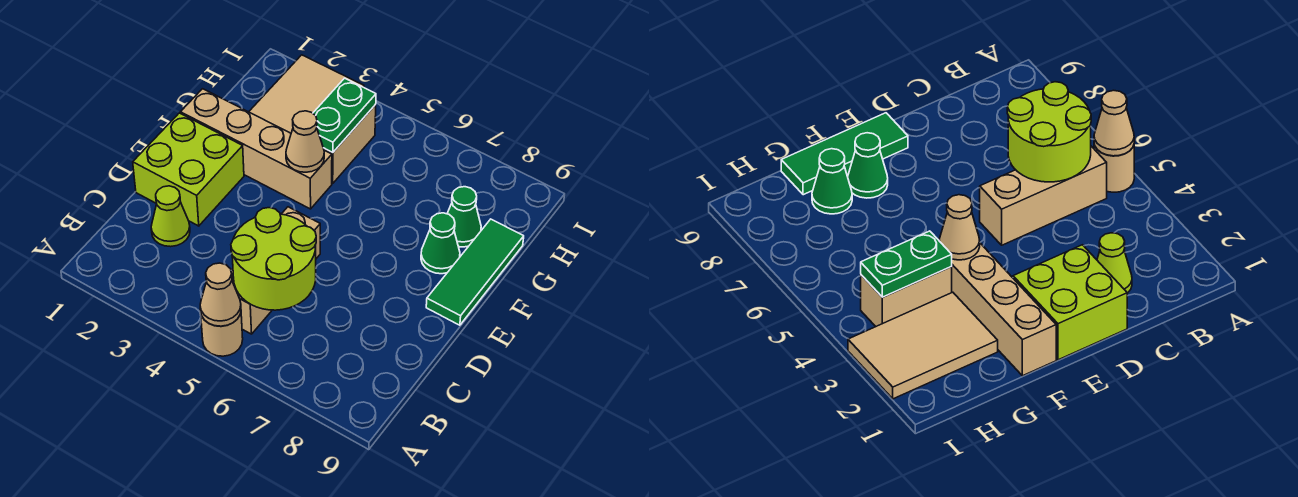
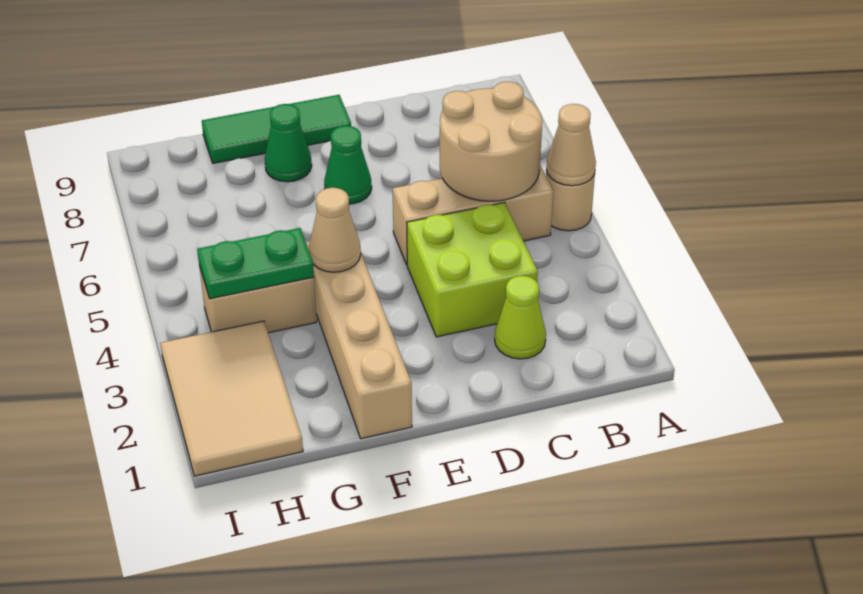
lime 2x2 round brick [231,208,316,310] -> tan 2x2 round brick [440,82,542,201]
lime 2x2 brick [133,113,244,226] -> lime 2x2 brick moved to [407,202,538,337]
tan 2x3 tile [249,55,364,133] -> tan 2x3 tile turned to [160,321,303,476]
green 1x1 cone [447,187,481,247] -> green 1x1 cone moved to [324,126,372,204]

